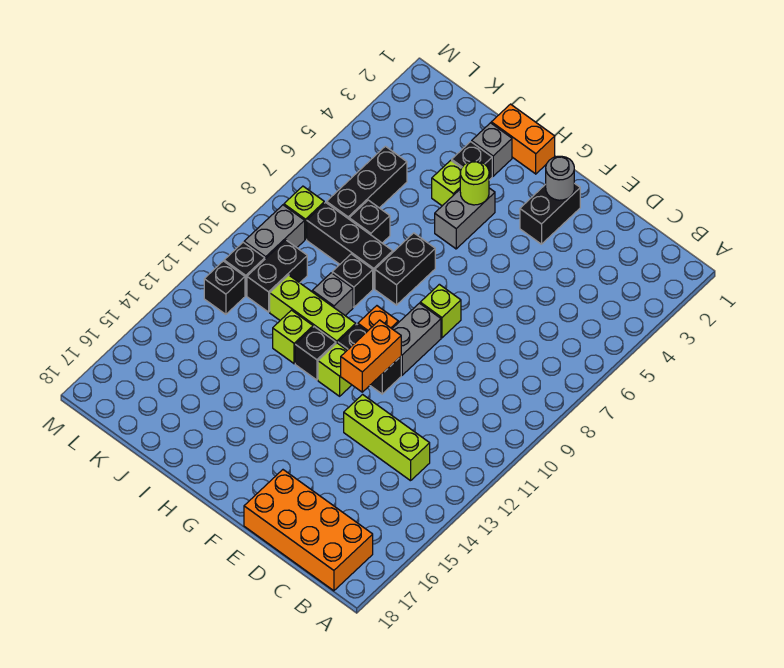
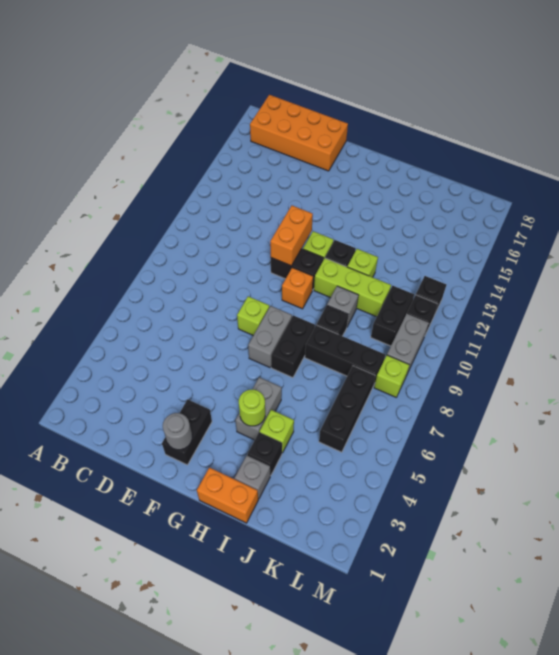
lime 1x3 brick [344,395,430,481] -> none
grey 1x2 brick [392,303,441,375] -> grey 1x2 brick moved to [248,306,292,367]
black 1x1 brick [349,200,390,243] -> none

